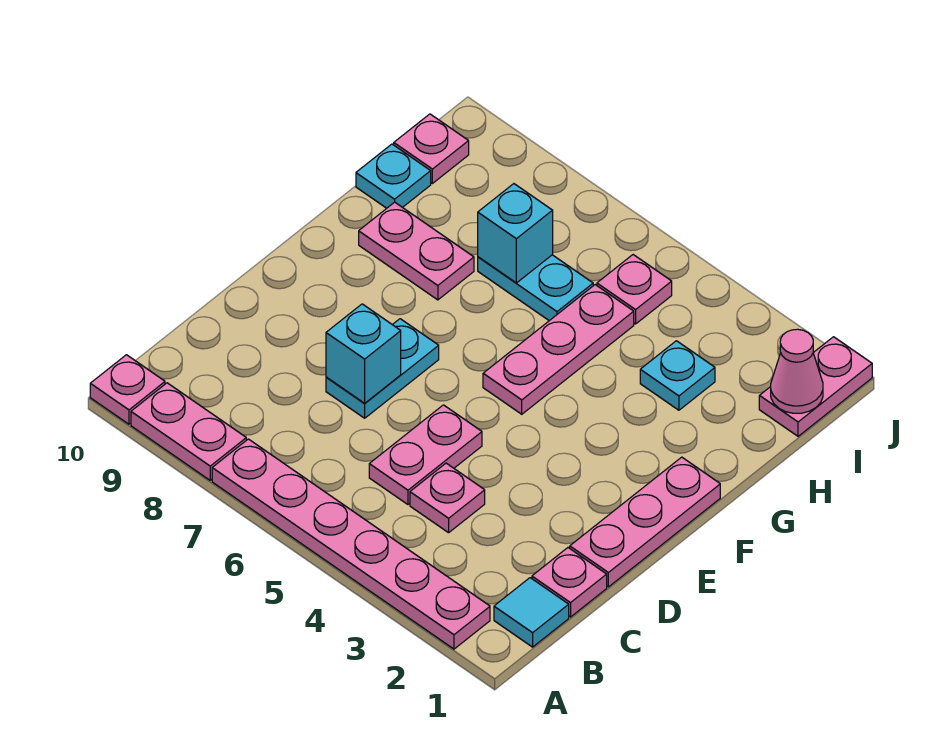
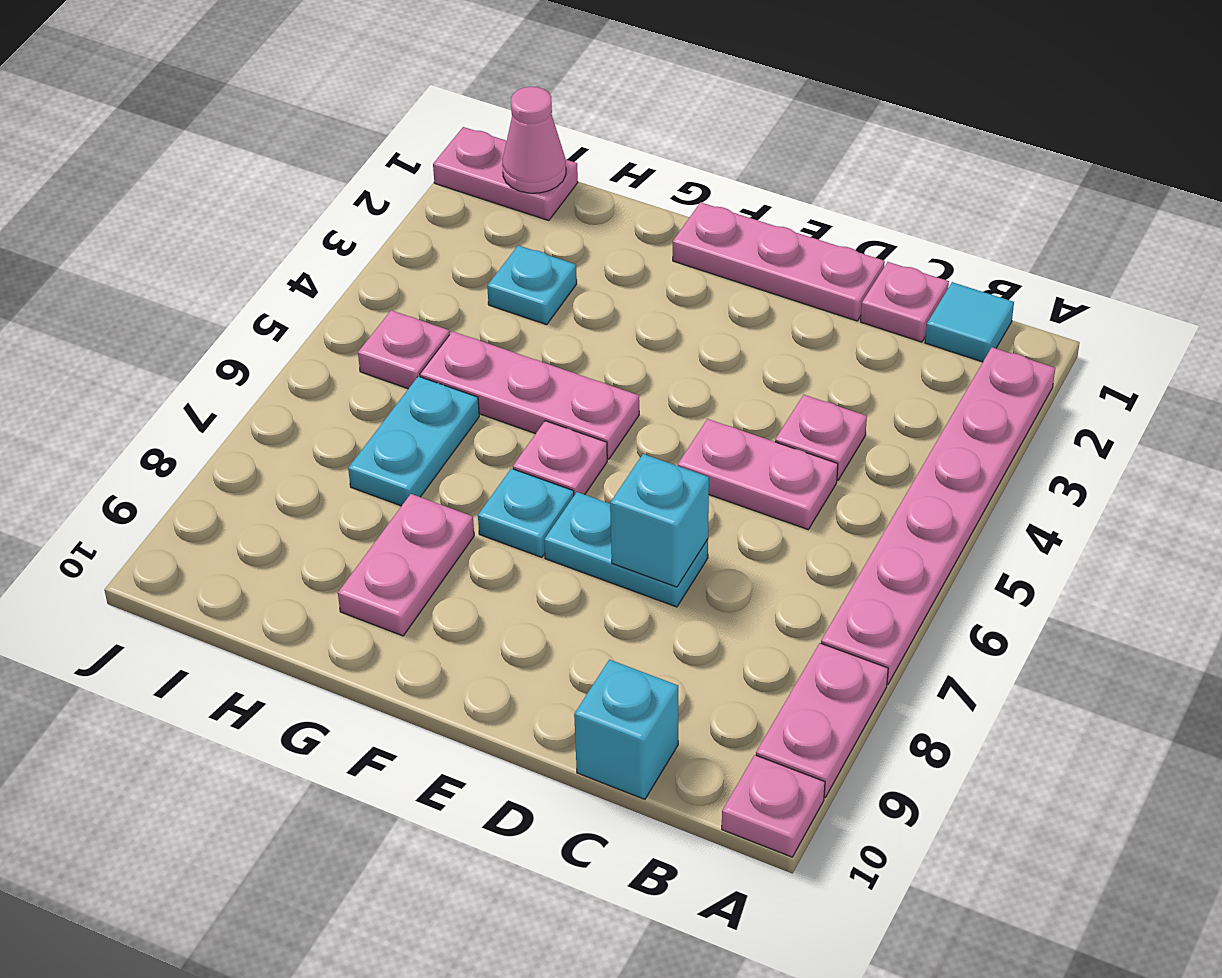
cyan 1x1 brick [478,184,553,283] -> cyan 1x1 brick moved to [574,660,678,799]
cyan 1x1 plate [356,144,431,208] -> cyan 1x1 plate moved to [478,468,574,557]
pink 1x1 plate [394,114,469,183] -> pink 1x1 plate moved to [513,421,607,495]

